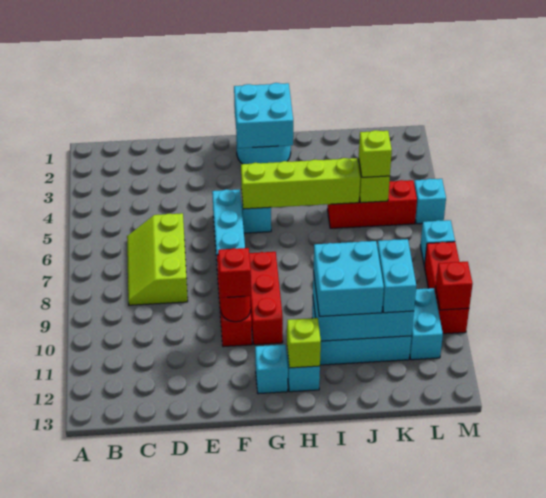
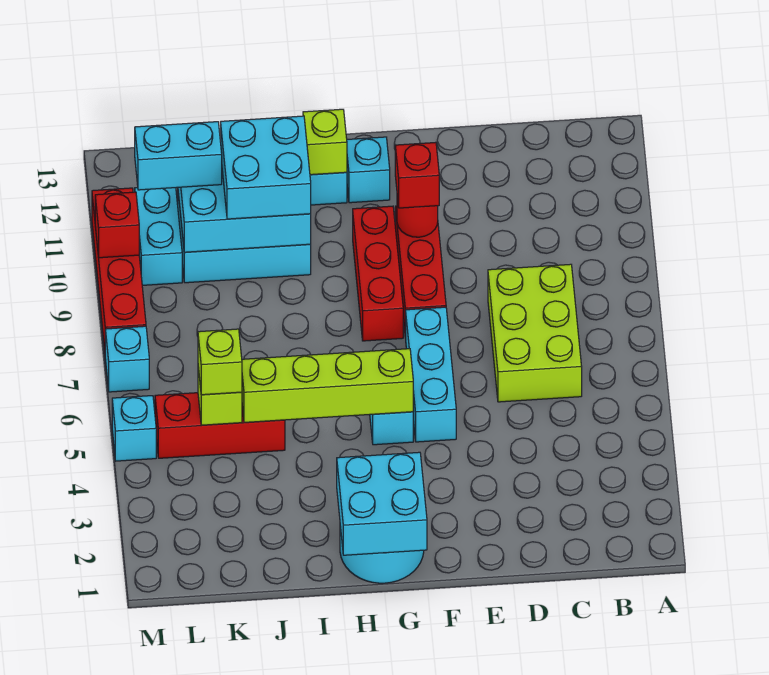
lime 2x3 slope [127,213,188,305] -> lime 2x3 brick [488,264,582,402]
cyan 1x2 brick [377,239,416,313] -> cyan 1x2 brick turned to [135,122,222,190]
red 1x3 brick [424,242,469,334] -> red 1x4 brick [92,188,146,349]

